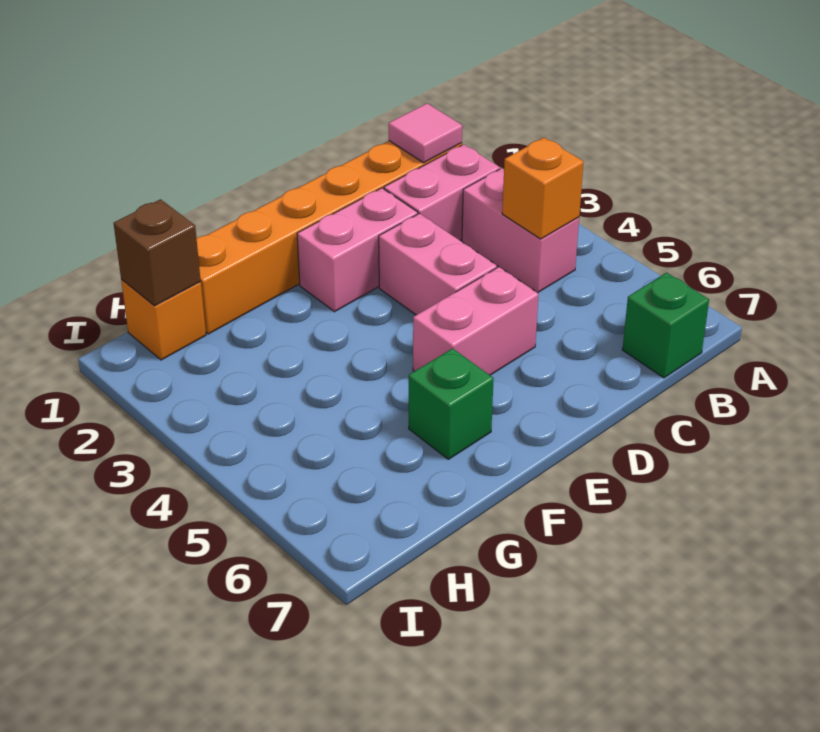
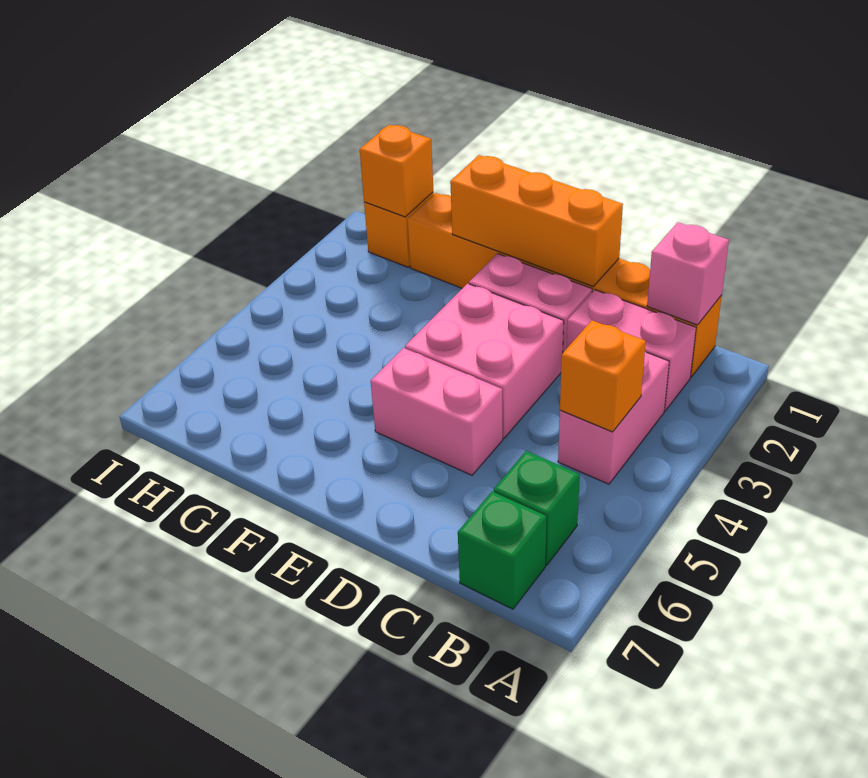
pink 1x1 tile [389,103,462,163] -> pink 1x1 brick [647,222,729,325]
none -> orange 1x3 brick [450,155,623,287]
pink 1x2 brick [379,213,497,315] -> pink 2x2 brick [405,284,564,438]
green 1x1 brick [409,348,494,459] -> green 1x1 brick moved to [494,451,580,565]
brown 1x1 brick [114,199,201,306] -> orange 1x1 brick [360,125,433,217]

